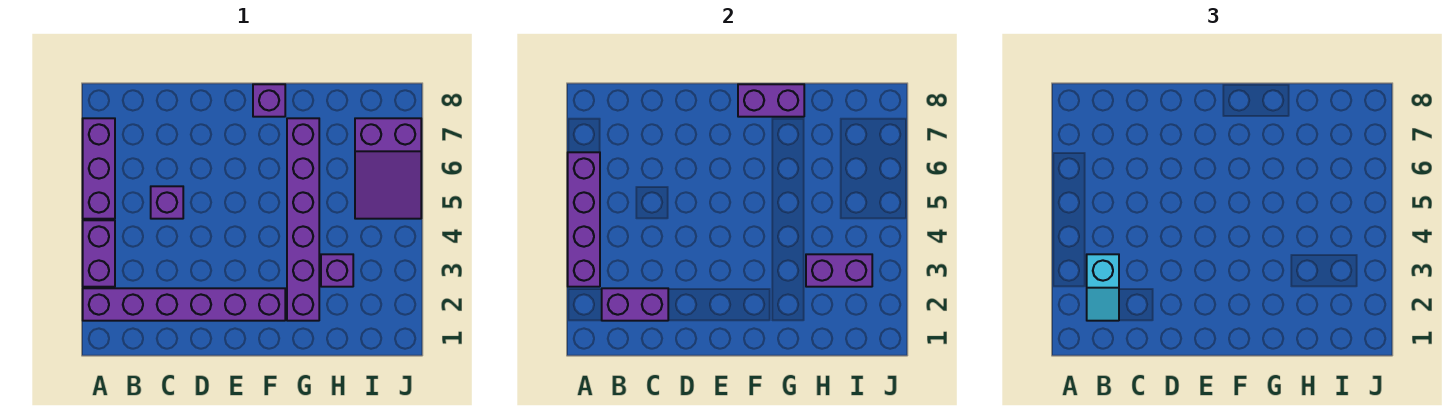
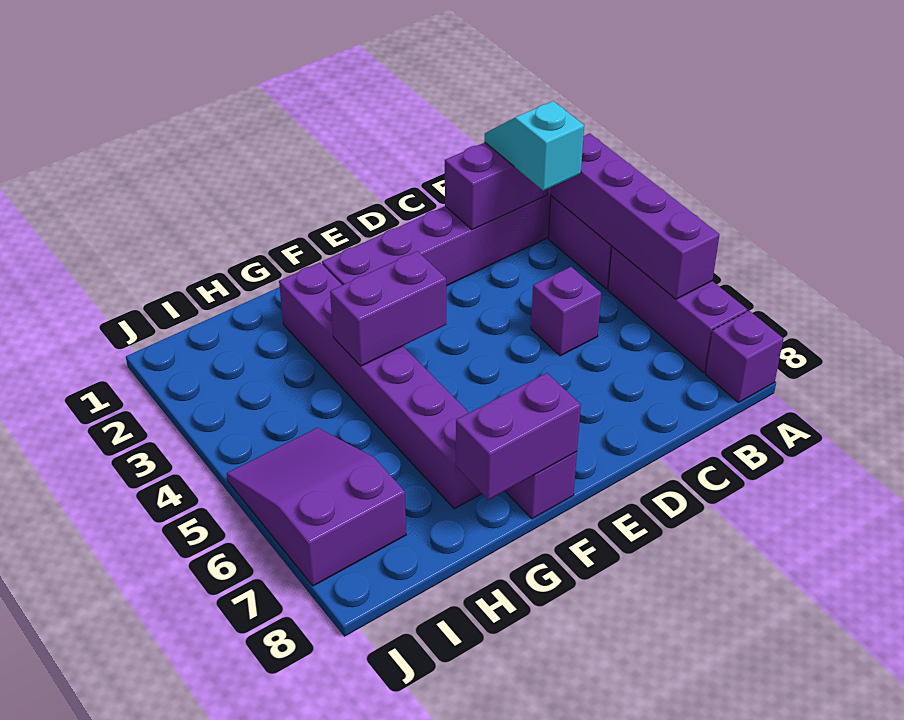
purple 1x1 brick [321,254,353,287] -> purple 1x1 brick moved to [705,311,783,403]
purple 1x2 brick [806,254,872,287] -> purple 1x2 brick moved to [330,251,446,366]

